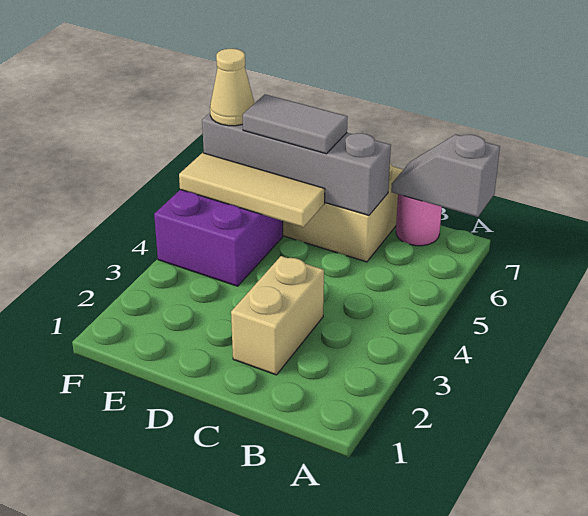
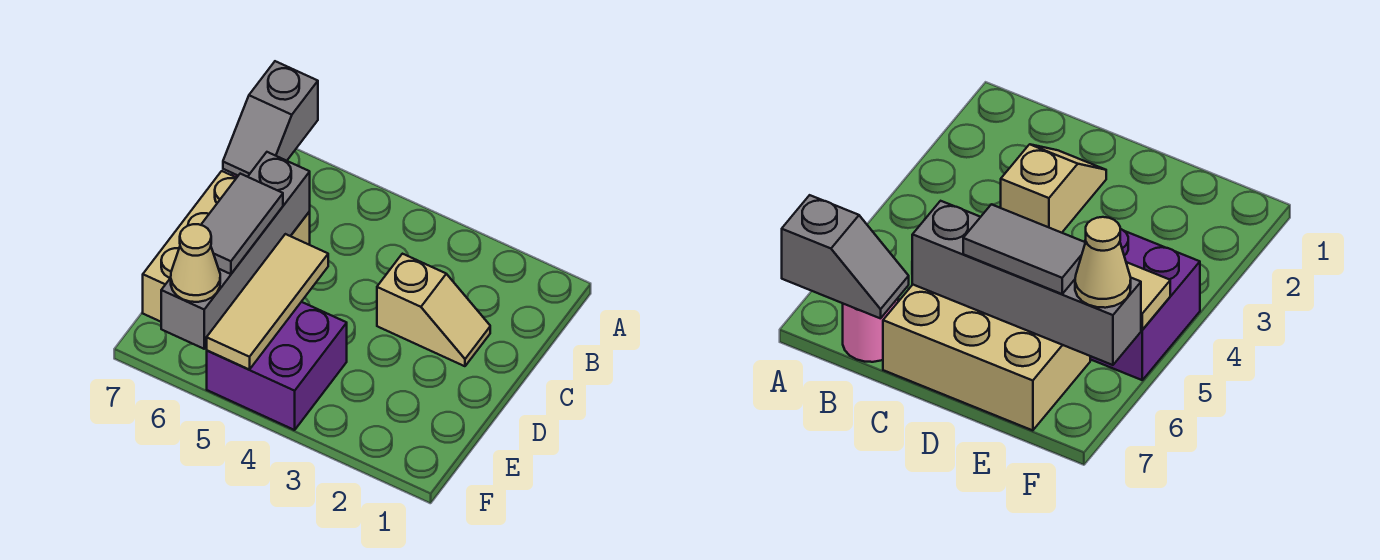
tan 1x2 brick [231,256,324,375] -> tan 1x2 slope [377,254,490,366]

